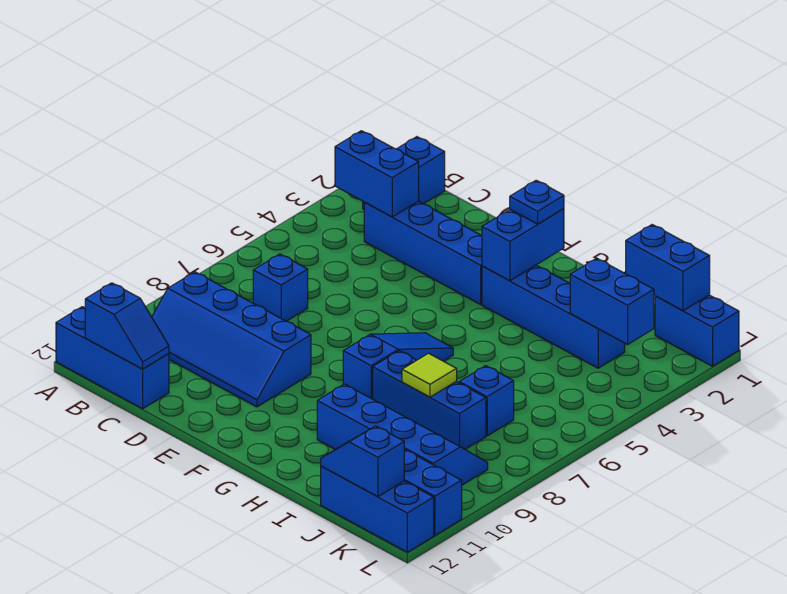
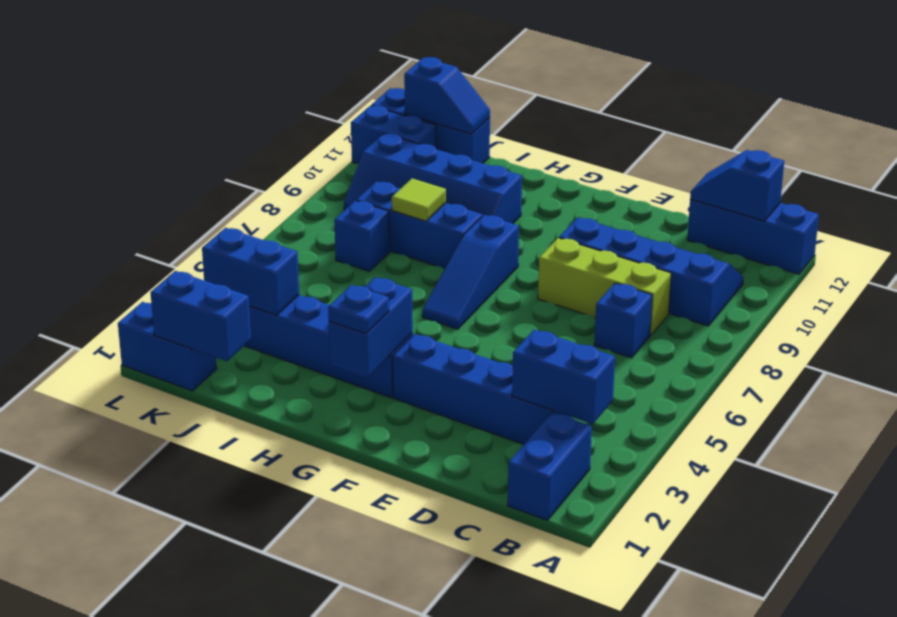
none -> lime 1x3 brick [538,238,671,335]

